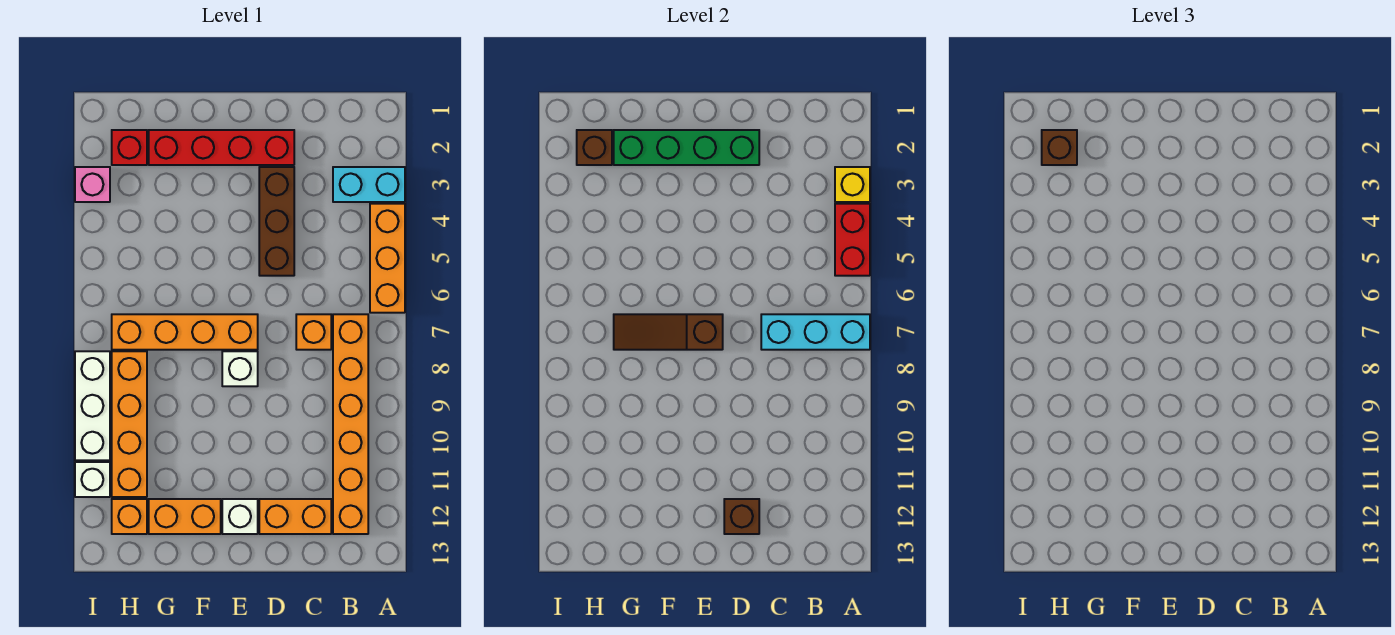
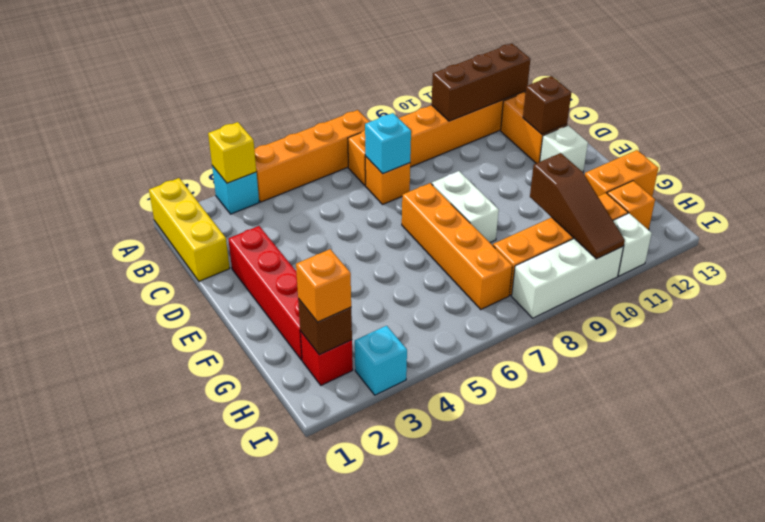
none -> yellow 1x3 brick [149,178,230,281]
cyan 1x2 brick [333,167,405,202] -> cyan 1x1 brick [212,166,259,214]
orange 1x3 brick [370,204,405,313] -> orange 1x4 brick [254,110,369,202]
red 1x2 brick [835,204,870,276] -> none
cyan 1x3 brick [761,314,870,350] -> cyan 1x1 brick [365,113,411,174]
green 1x4 brick [614,130,759,165] -> none
brown 1x3 brick [259,167,294,276] -> brown 1x3 brick moved to [432,44,530,121]
brown 1x3 slope [614,314,723,350] -> brown 1x3 slope moved to [530,153,625,259]
white 1x1 brick [222,351,258,386] -> white 1x2 brick [432,171,499,242]
orange 1x2 brick [149,499,221,534] -> orange 1x2 brick turned to [585,150,658,196]
brown 1x1 brick [1042,130,1077,165] -> orange 1x1 brick [296,249,351,322]
pink 1x1 brick [75,167,110,202] -> cyan 1x1 brick [355,326,407,395]

